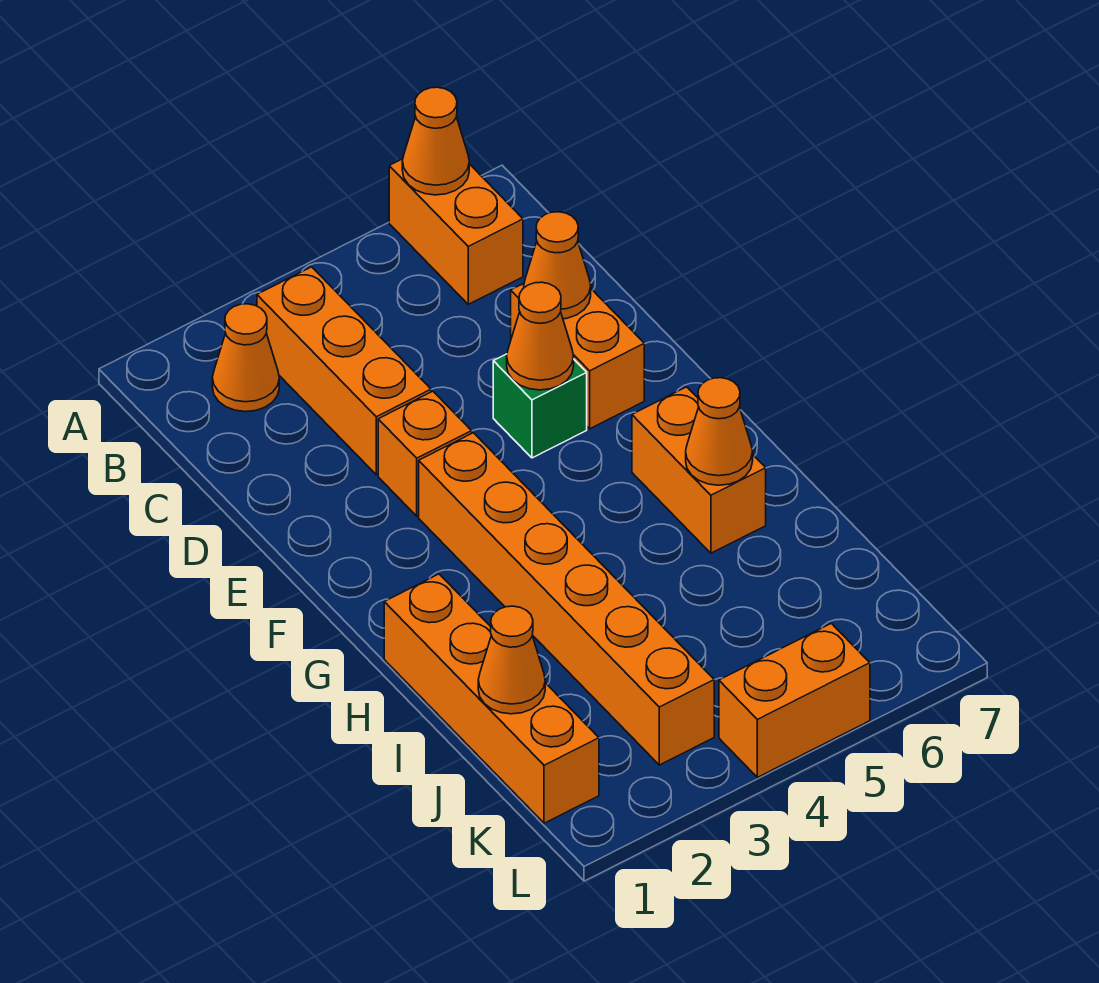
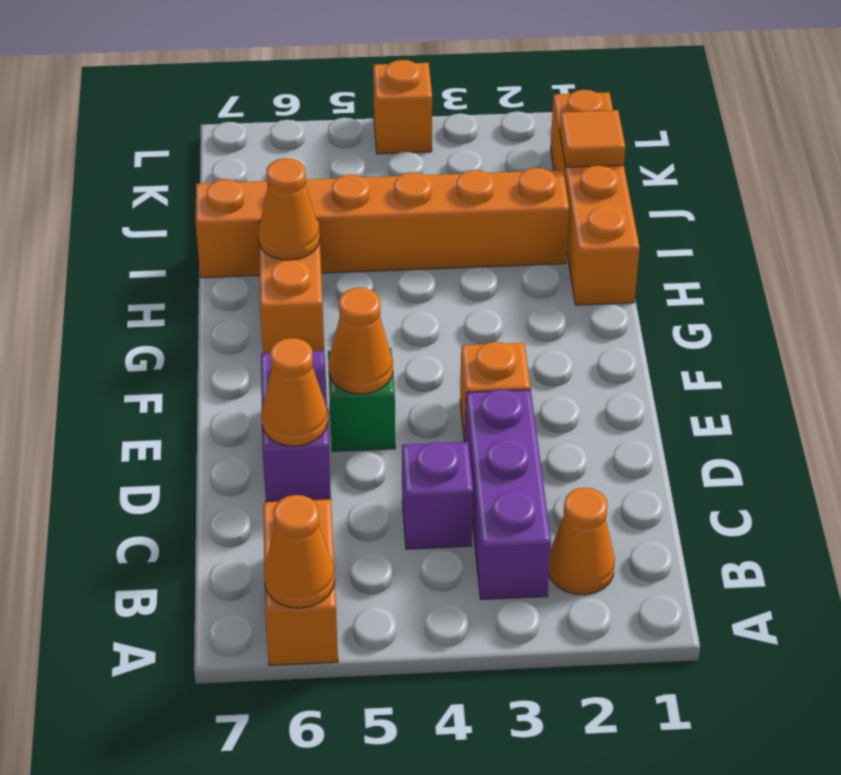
orange 1x3 brick [257,267,431,475] -> purple 1x3 brick [465,389,551,600]
none -> purple 1x1 brick [402,442,473,549]
orange 1x2 brick [511,284,644,429] -> purple 1x2 brick [261,351,331,502]
orange 1x6 brick [419,433,714,765] -> orange 1x6 brick turned to [196,168,569,278]
orange 1x1 cone [478,606,545,714] -> orange 1x1 tile [560,110,625,167]
orange 1x2 brick [719,623,870,777] -> orange 1x1 brick [373,60,432,154]

